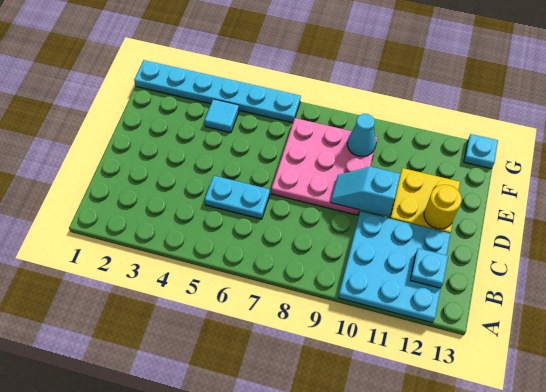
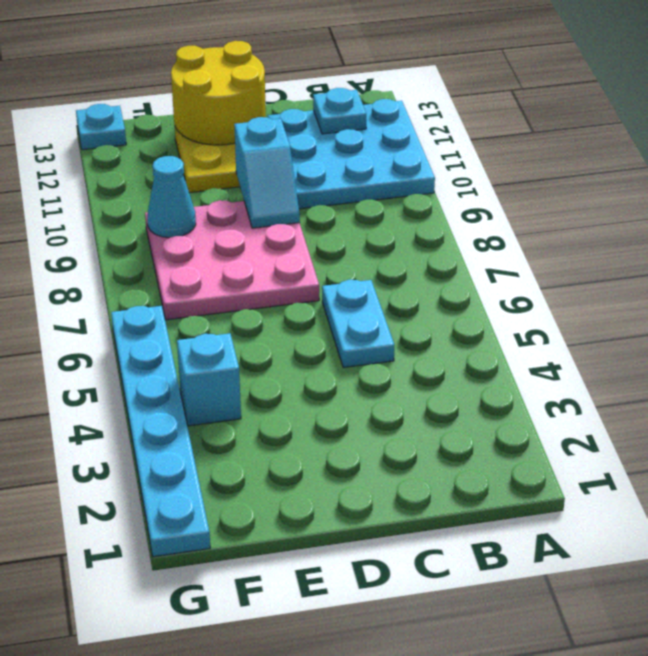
yellow 1x1 round brick [424,185,462,229] -> yellow 2x2 round brick [171,41,266,145]
cyan 1x1 tile [205,99,239,133] -> cyan 1x1 brick [177,333,241,426]

